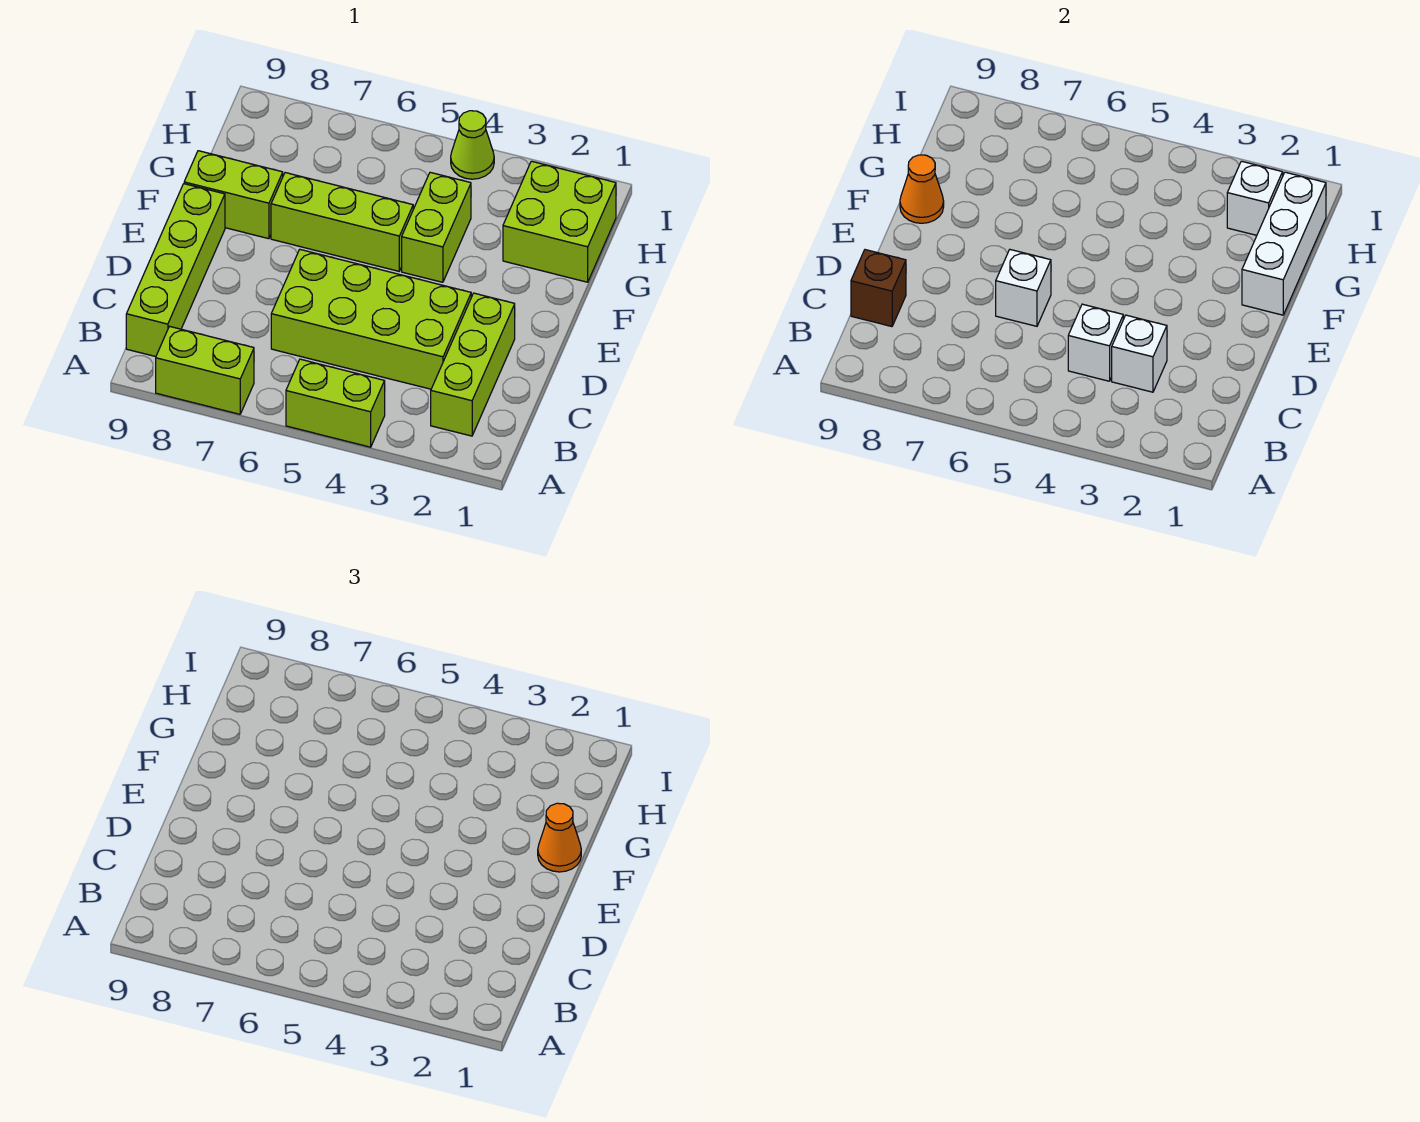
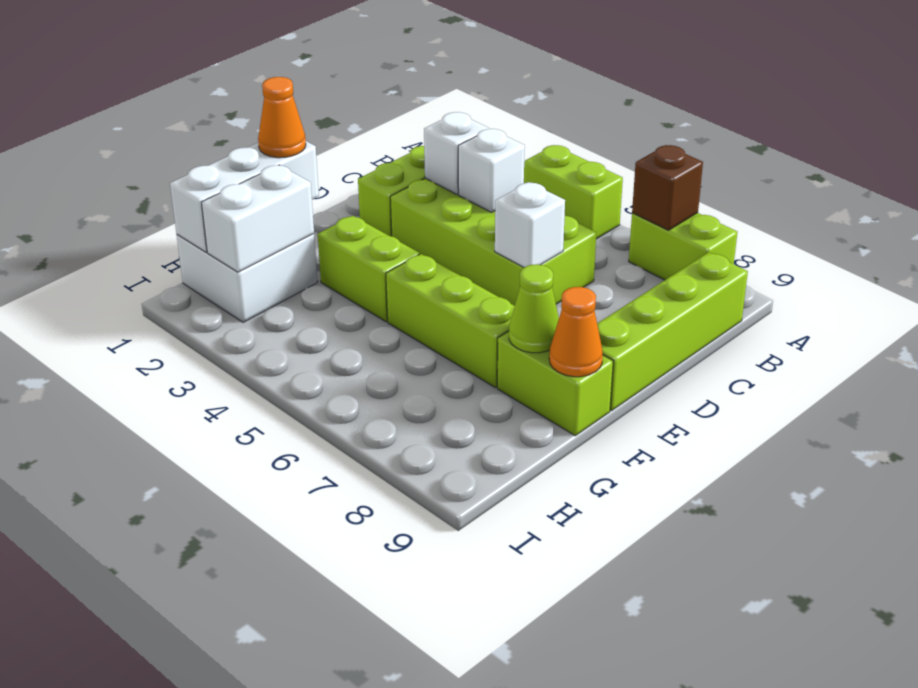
brown 1x1 brick [851,250,906,327] -> brown 1x1 brick moved to [632,145,703,230]
lime 1x2 brick [402,172,471,282] -> lime 1x2 brick turned to [318,216,420,322]
lime 2x2 brick [503,161,616,282] -> white 2x2 brick [177,234,318,322]
white 1x1 brick [1227,161,1283,235] -> white 1x2 brick [201,165,314,272]
lime 1x1 cone [451,111,494,179] -> lime 1x1 cone moved to [509,264,559,353]

